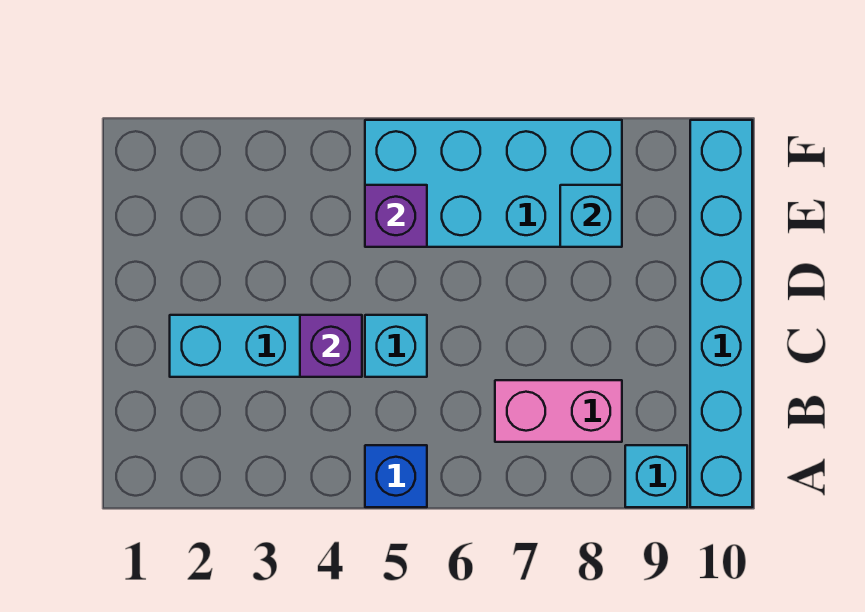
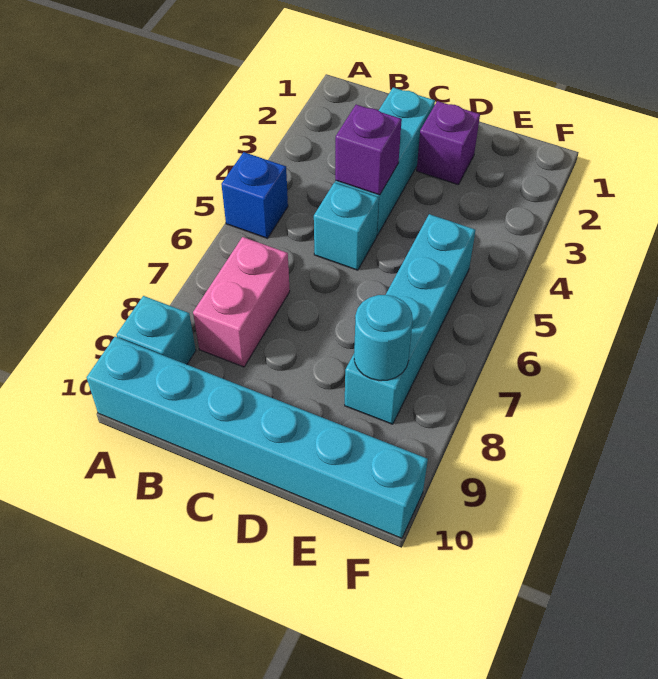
cyan 2x4 brick [365,120,622,247] -> cyan 1x4 brick [345,214,475,424]
purple 1x1 brick [365,185,427,247] -> purple 1x1 brick moved to [417,101,480,184]
cyan 1x1 brick [560,185,622,247] -> cyan 1x1 round brick [354,295,413,381]

